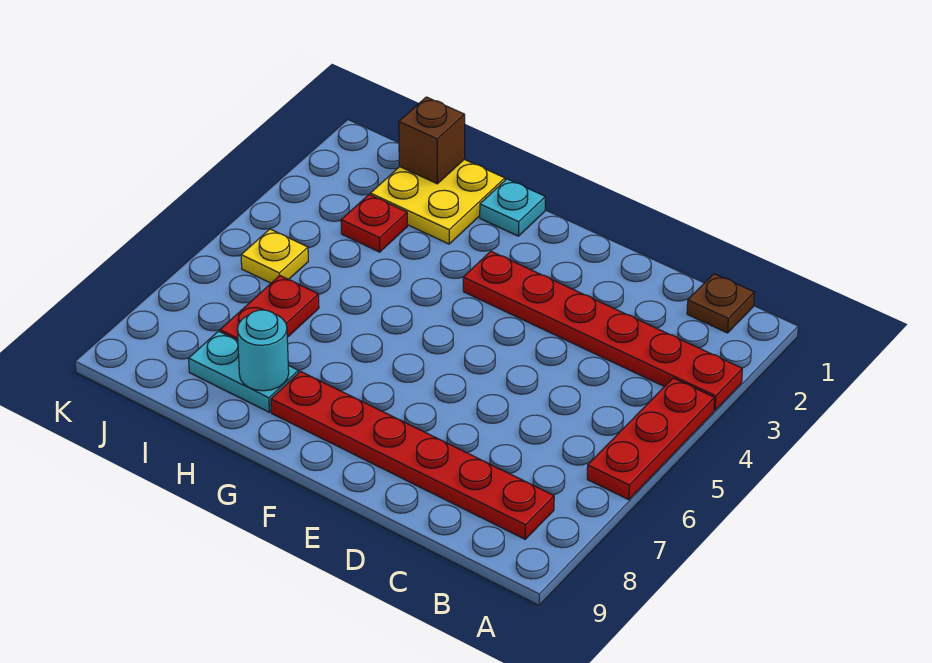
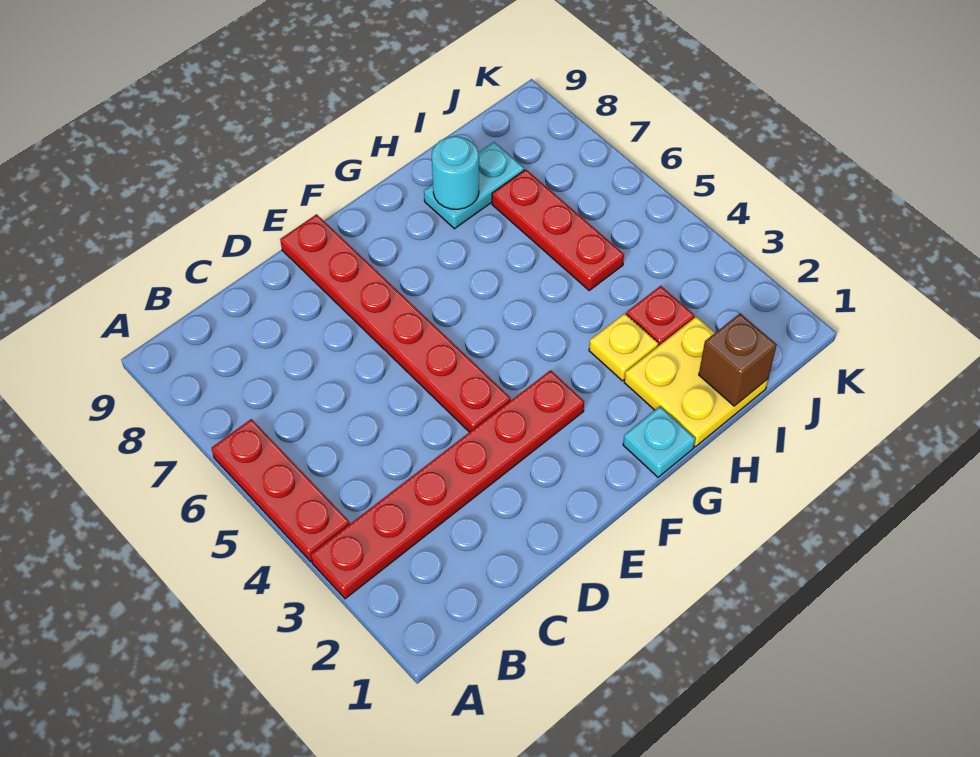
brown 1x1 plate [687,274,754,333] -> none
red 1x6 plate [271,371,554,539] -> red 1x6 plate turned to [280,214,511,432]
red 1x2 plate [220,276,319,340] -> red 1x3 plate [492,169,624,290]
yellow 1x1 plate [241,229,308,283] -> yellow 1x1 plate moved to [589,313,659,381]

